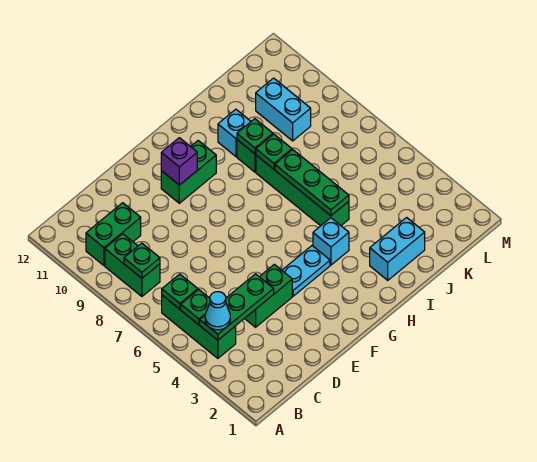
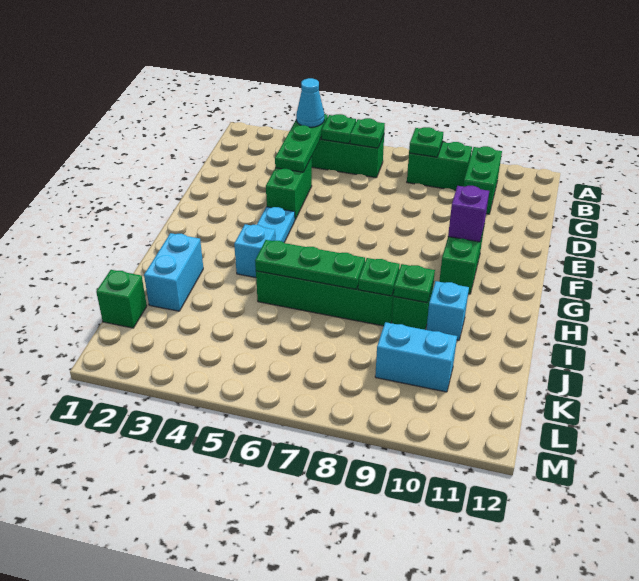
none -> green 1x1 brick [96,270,147,328]

